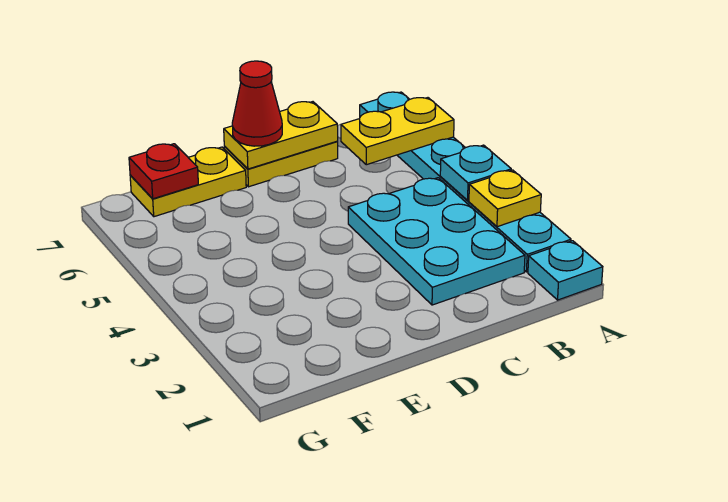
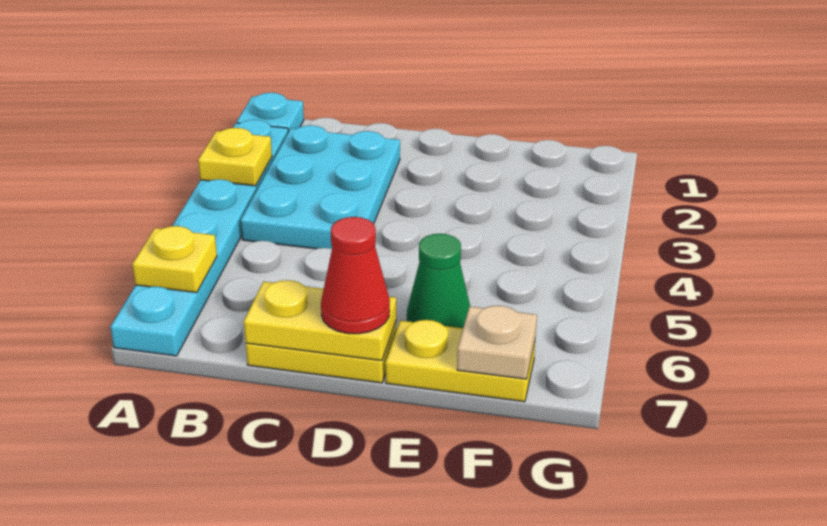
cyan 1x1 plate [440,145,511,200] -> none
yellow 1x2 plate [341,98,454,165] -> yellow 1x1 plate [132,226,217,293]
none -> green 1x1 cone [407,234,470,328]
red 1x1 plate [129,144,198,199] -> tan 1x1 plate [457,306,537,379]

